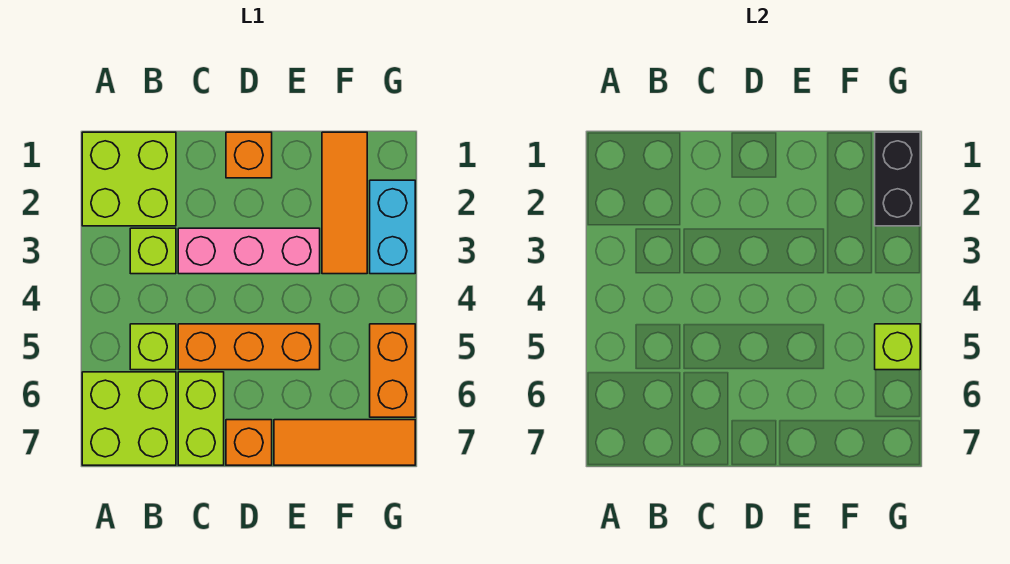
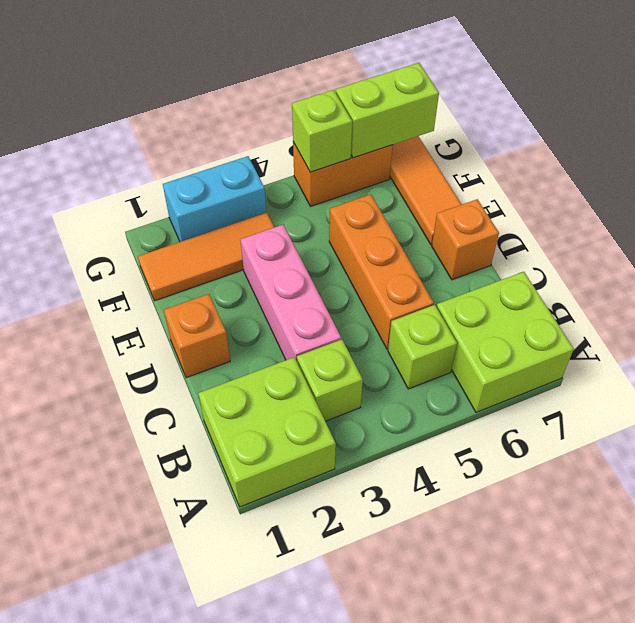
lime 1x2 brick [178,372,224,465] -> lime 1x2 brick moved to [336,63,439,158]
black 1x2 brick [875,132,920,226] -> none

